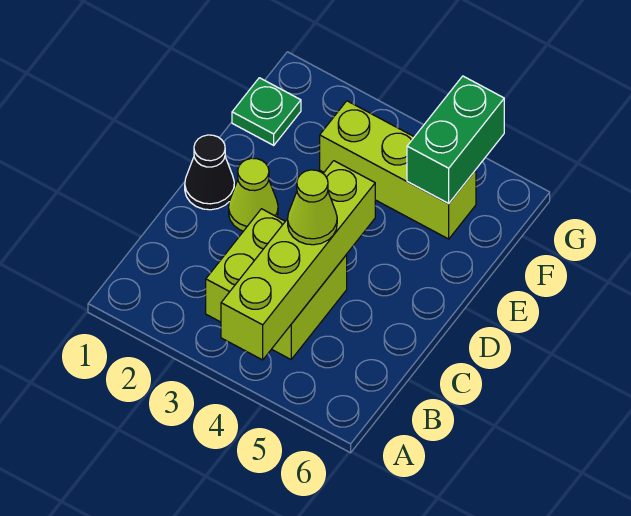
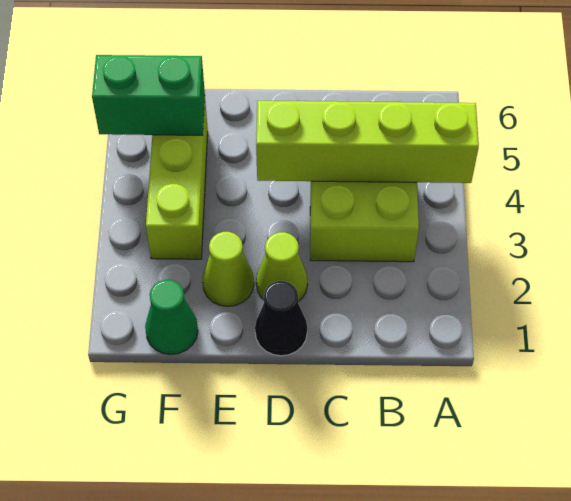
lime 1x1 cone [288,170,337,245] -> lime 1x1 cone moved to [202,232,254,306]
green 1x1 plate [232,78,301,145] -> green 1x1 cone [145,280,198,354]

